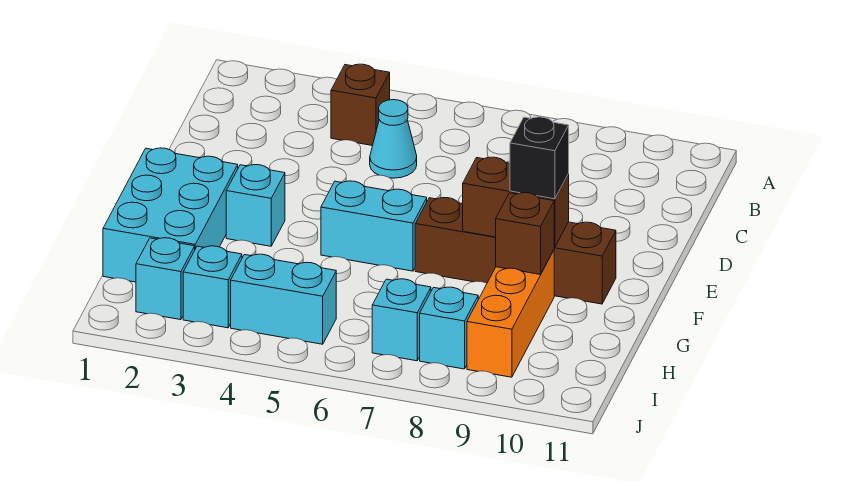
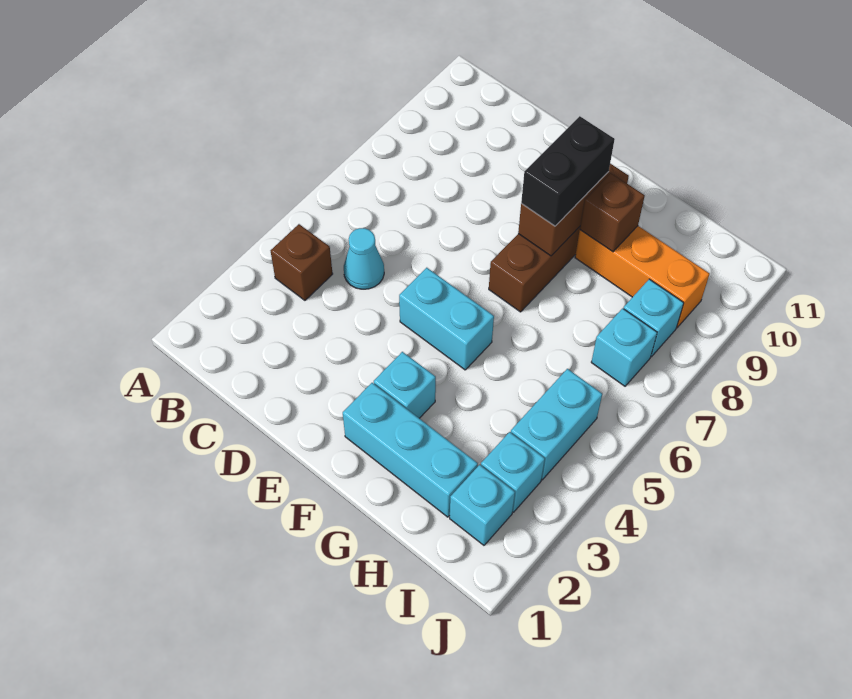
cyan 2x3 brick [103,148,238,282] -> cyan 1x3 brick [343,383,478,517]
cyan 1x2 brick [321,181,427,271] -> cyan 1x2 brick turned to [399,268,494,370]
black 1x1 brick [510,117,569,199] -> black 1x2 brick [521,116,615,226]

